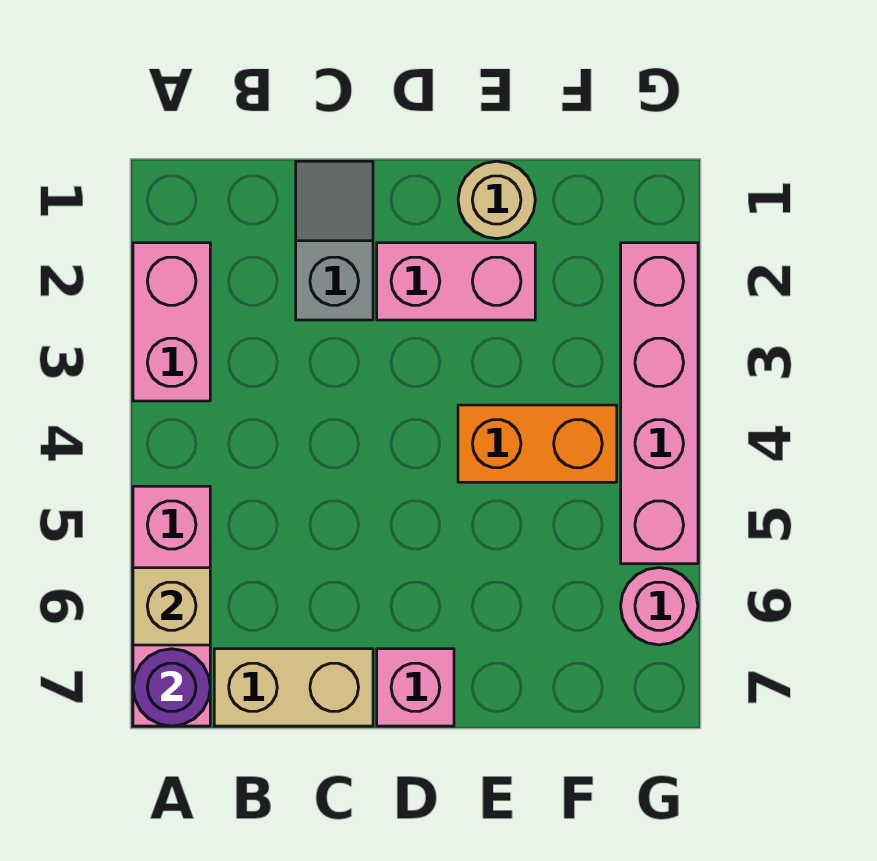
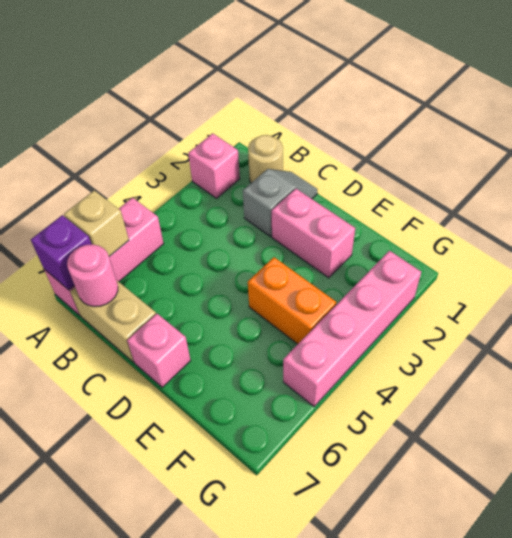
pink 1x2 brick [133,243,210,401] -> pink 1x1 brick [188,133,240,198]
purple 1x1 round brick [133,649,210,726] -> purple 1x1 brick [31,215,91,290]
tan 1x1 round brick [458,161,535,239] -> tan 1x1 round brick moved to [248,135,283,183]
pink 1x1 round brick [621,568,698,645] -> pink 1x1 round brick moved to [67,244,118,307]

